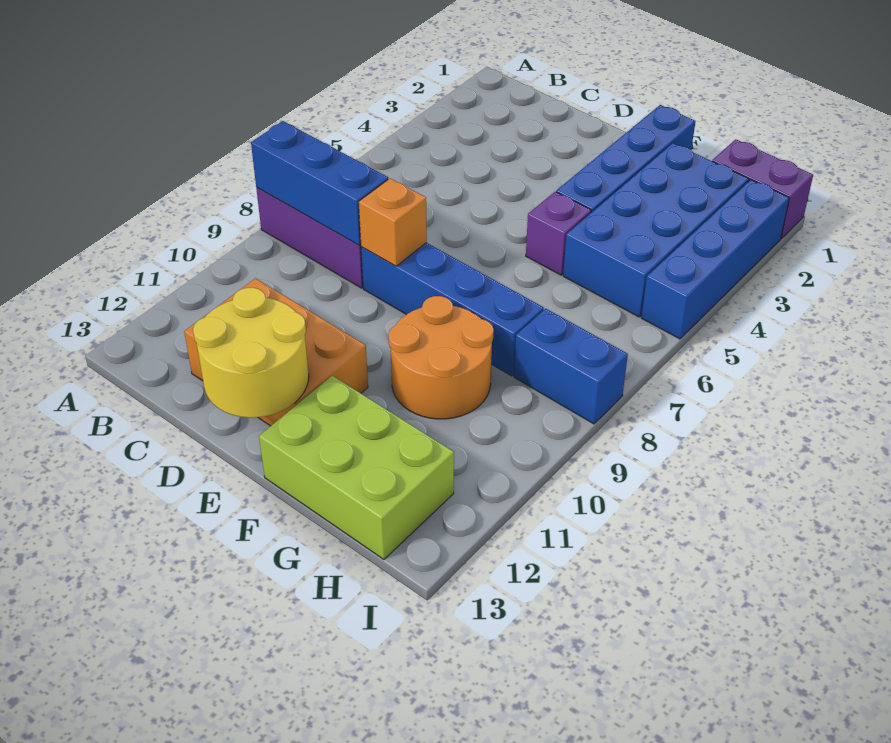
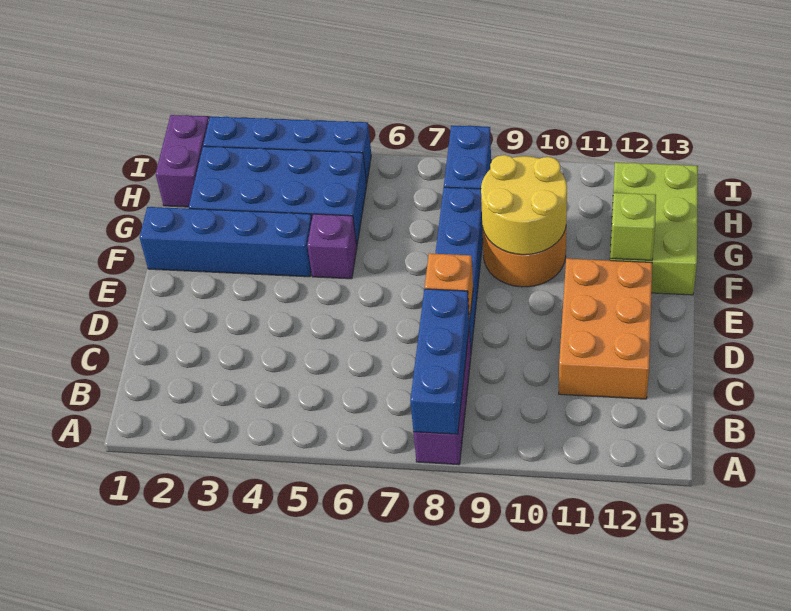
yellow 2x2 round brick [193,288,309,418] -> yellow 2x2 round brick moved to [481,155,567,255]
none -> lime 1x1 brick [610,193,656,260]

